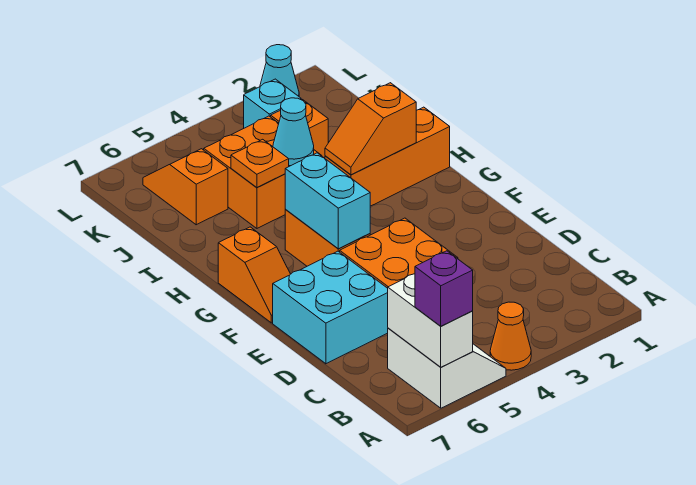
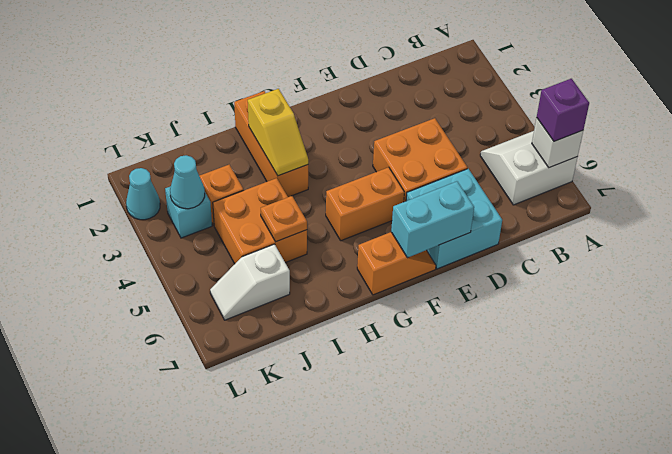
orange 1x1 cone [490,302,531,370] -> none
white 1x2 brick [388,274,473,367] -> white 1x1 brick [532,118,583,168]
cyan 1x2 brick [285,153,370,249] -> cyan 1x2 brick moved to [391,181,474,258]
orange 1x2 slope [325,83,416,175] -> yellow 1x2 slope [248,89,308,176]
cyan 1x1 cone [273,98,314,166] -> cyan 1x1 cone moved to [170,155,205,209]
orange 1x2 slope [143,149,228,225] -> white 1x2 slope [210,244,290,320]

